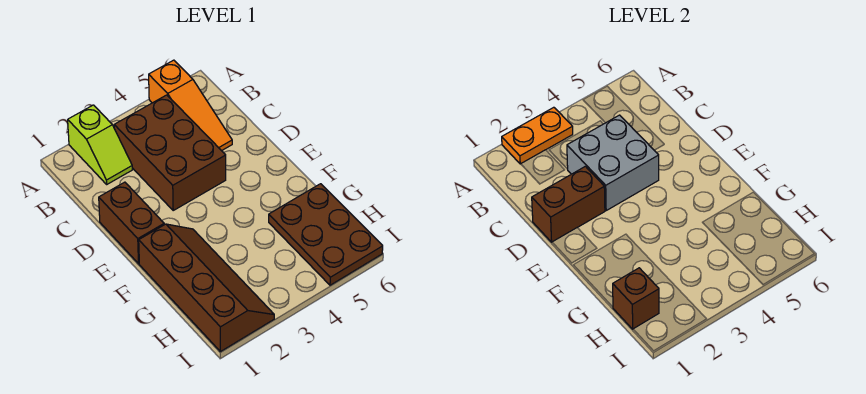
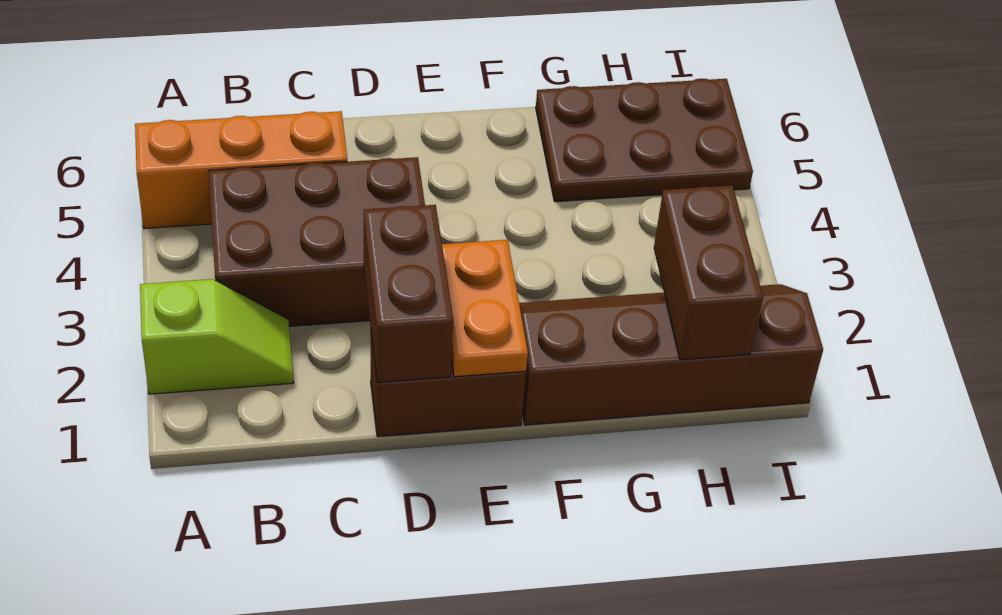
orange 1x2 plate [502,107,573,164] -> orange 1x2 plate moved to [442,240,528,377]
orange 1x3 slope [149,60,232,151] -> orange 1x3 brick [135,111,347,229]
grey 2x2 brick [567,115,659,210] -> none
brown 1x1 brick [613,268,659,329] -> brown 1x2 brick [654,185,763,360]

